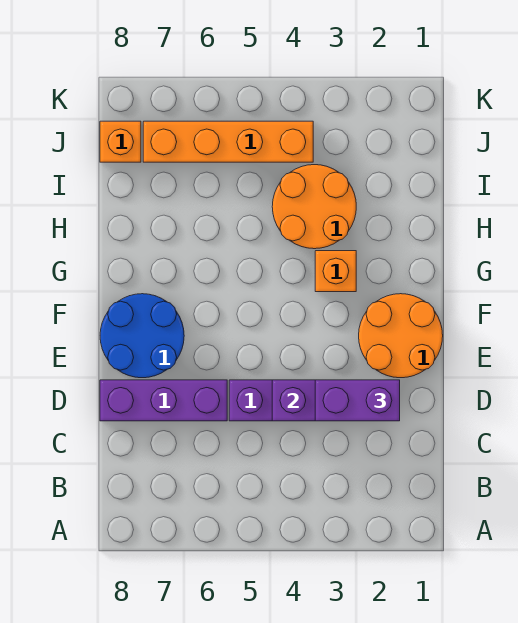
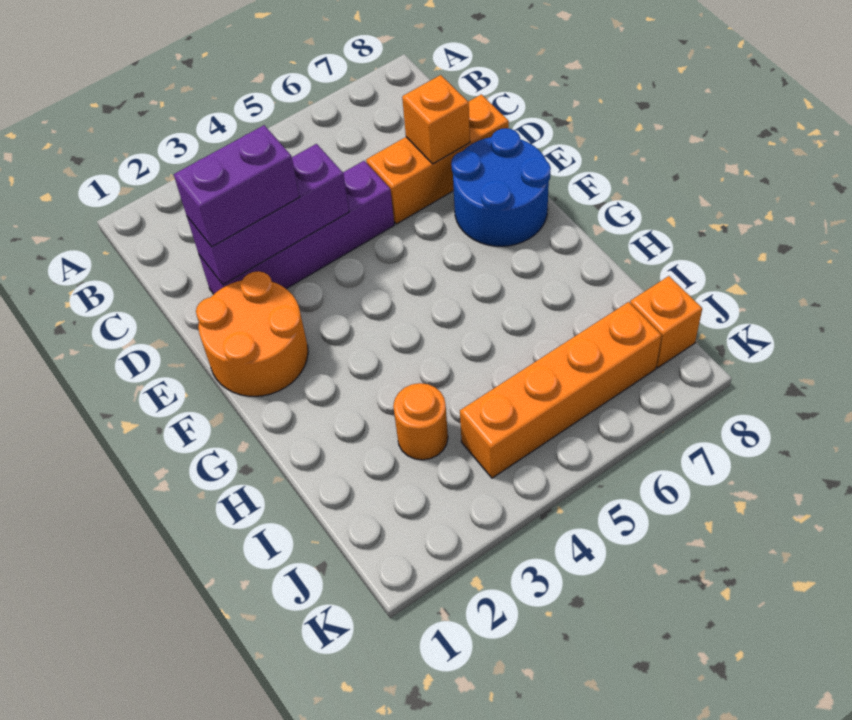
purple 1x3 brick [100,380,227,421] -> orange 1x3 brick [366,94,509,224]
orange 1x1 brick [315,251,356,292] -> orange 1x1 brick moved to [402,75,470,164]
orange 2x2 round brick [272,165,356,249] -> orange 1x1 round brick [393,383,448,460]

